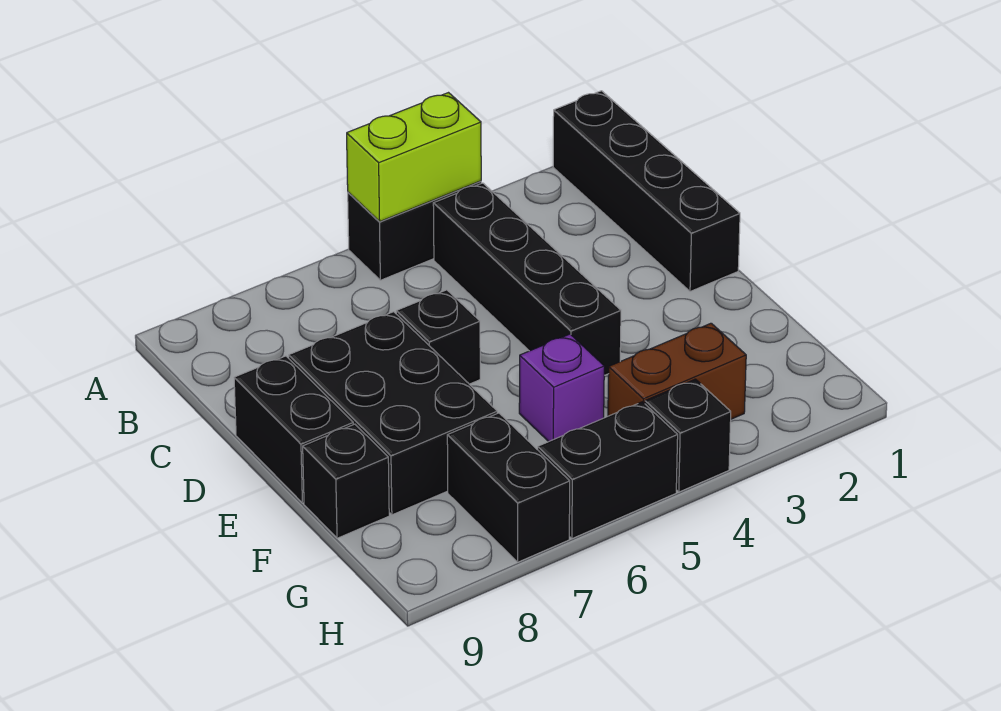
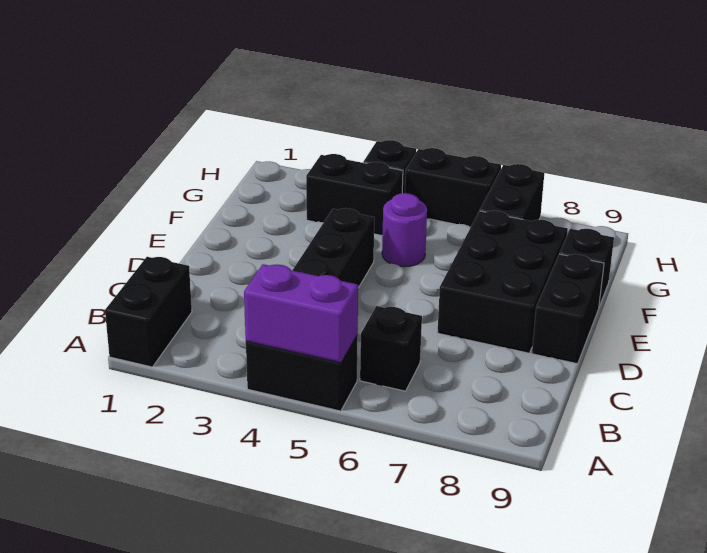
black 1x4 brick [553,91,740,291] -> black 1x2 brick [105,257,192,367]
lime 1x2 brick [347,93,481,221] -> purple 1x2 brick [244,264,358,363]
black 1x1 brick [396,290,480,384] -> black 1x1 brick moved to [360,306,422,391]
purple 1x1 brick [519,334,604,442] -> purple 1x1 round brick [382,193,427,267]
brown 1x2 brick [608,323,746,419] -> black 1x2 brick [306,154,403,236]

